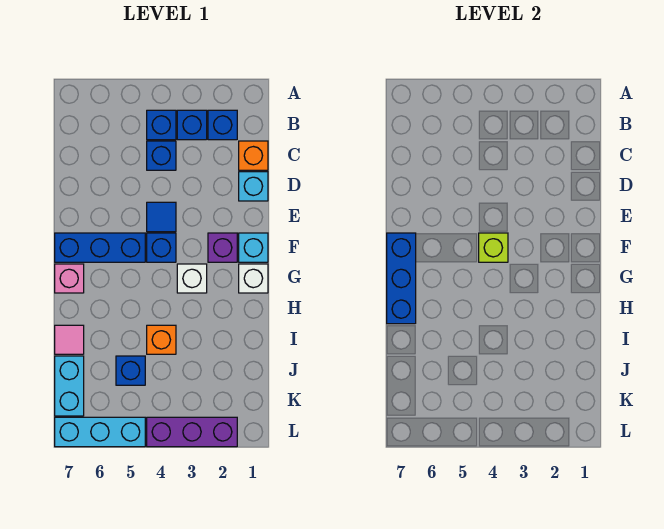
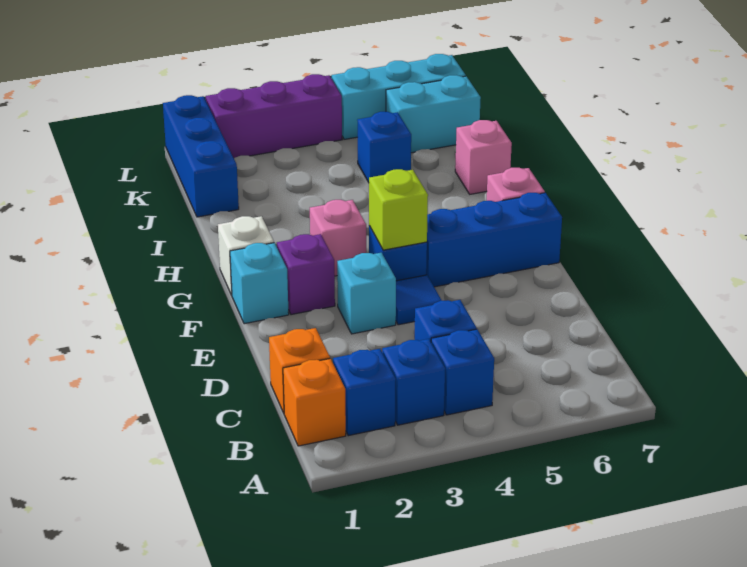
cyan 1x1 brick [239,172,268,201] -> cyan 1x1 brick moved to [337,253,396,334]
blue 1x3 brick [387,233,416,324] -> blue 1x3 brick moved to [163,95,239,217]
white 1x1 brick [177,264,207,293] -> pink 1x1 brick [310,200,366,276]
orange 1x1 brick [147,325,176,354] -> orange 1x1 brick moved to [283,359,346,446]
pink 1x1 tile [55,325,84,354] -> pink 1x1 brick [455,120,512,194]
cyan 1x2 brick [55,356,84,416] -> cyan 1x2 brick turned to [386,75,481,153]

